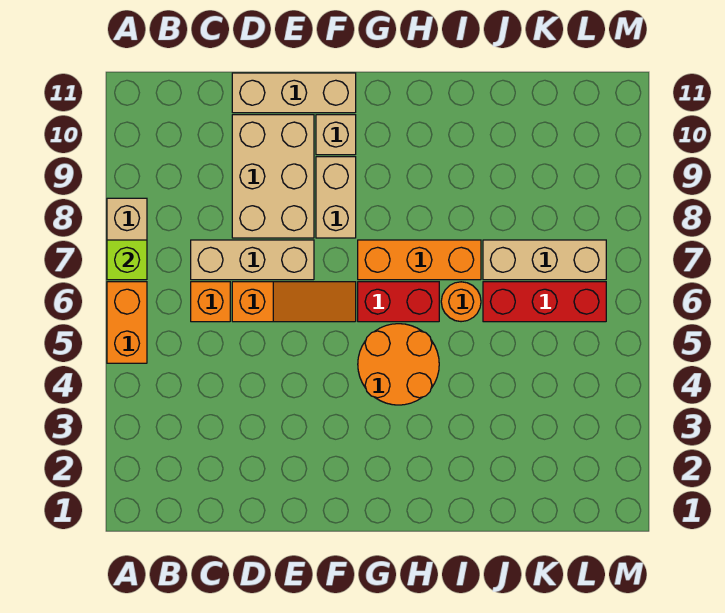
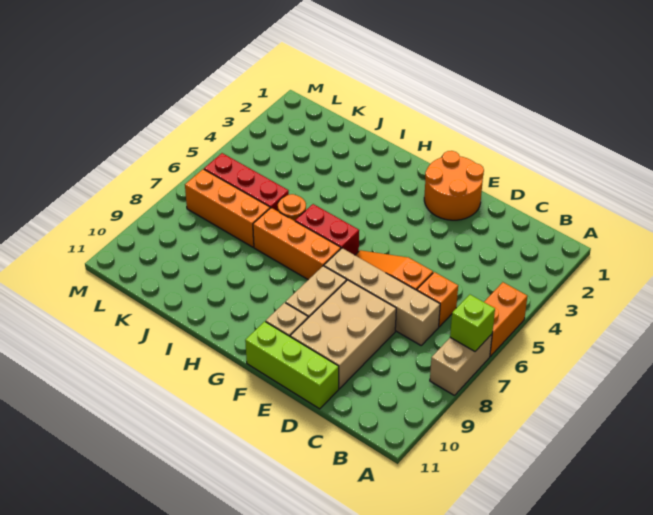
tan 1x3 brick [191,240,314,280] -> tan 1x4 brick [324,248,440,345]
tan 1x3 brick [232,73,356,113] -> lime 1x3 brick [245,321,339,409]
orange 2x2 round brick [358,324,439,405] -> orange 2x2 round brick moved to [424,151,484,220]
tan 1x3 brick [483,240,606,280] -> orange 1x3 brick [185,169,270,247]

